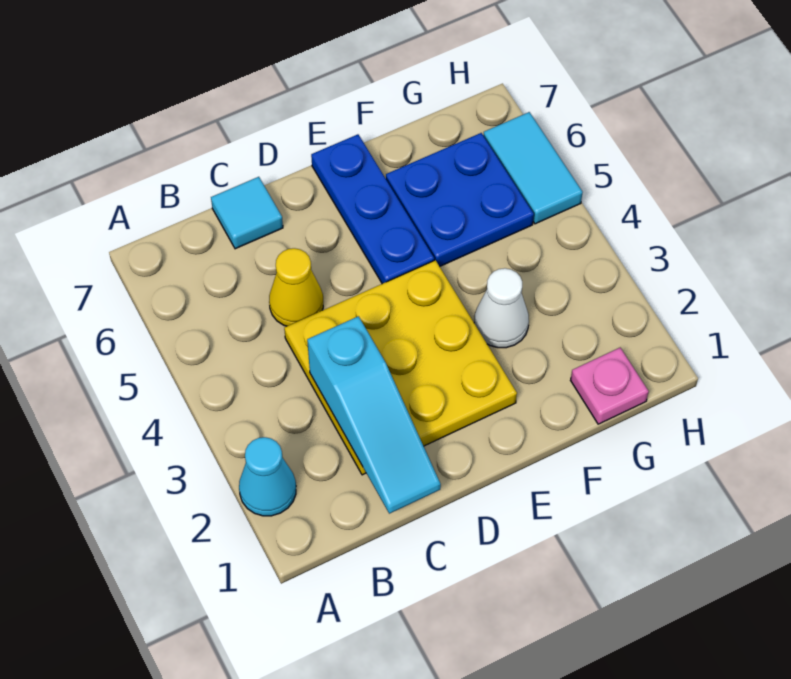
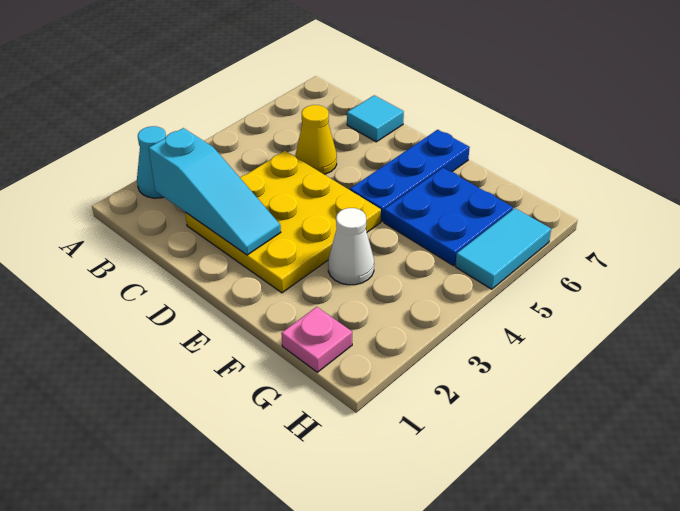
cyan 1x3 slope [307,316,441,514] -> cyan 1x3 slope turned to [149,128,281,255]

